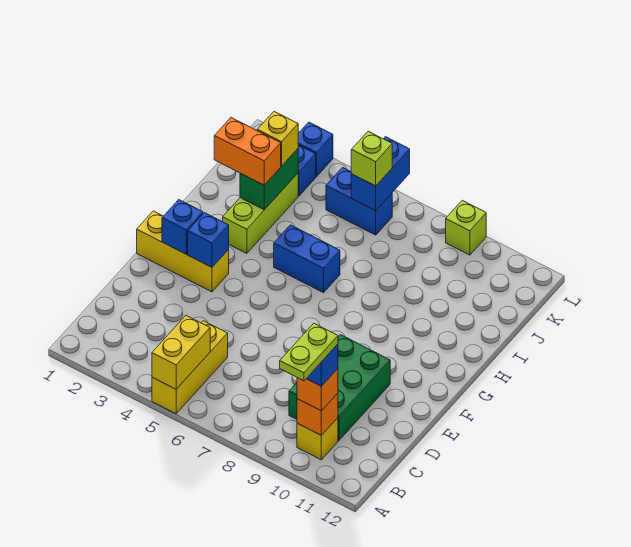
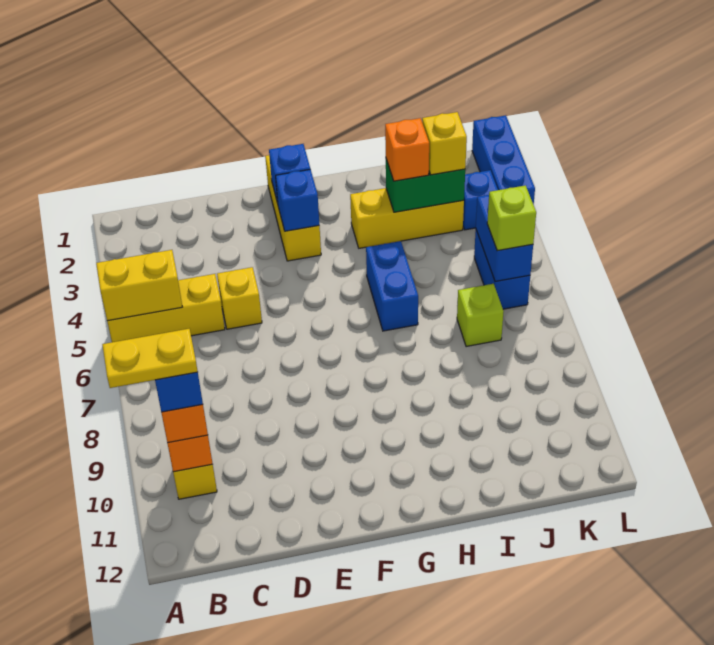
lime 1x2 plate [280,323,338,381] -> yellow 1x2 plate [102,329,198,388]
green 2x3 brick [289,335,390,441] -> none
none -> yellow 1x1 brick [217,267,262,329]
lime 1x3 brick [223,173,298,253] -> yellow 1x3 brick [350,188,464,248]
orange 1x2 brick [214,118,281,185] -> orange 1x1 brick [385,118,429,181]
blue 1x2 brick [351,137,410,211] -> blue 1x2 brick turned to [476,195,533,282]
blue 1x1 brick [298,122,333,177] -> blue 1x3 brick [472,115,535,205]
lime 1x1 brick [446,200,486,255] -> lime 1x1 brick moved to [457,284,504,347]

